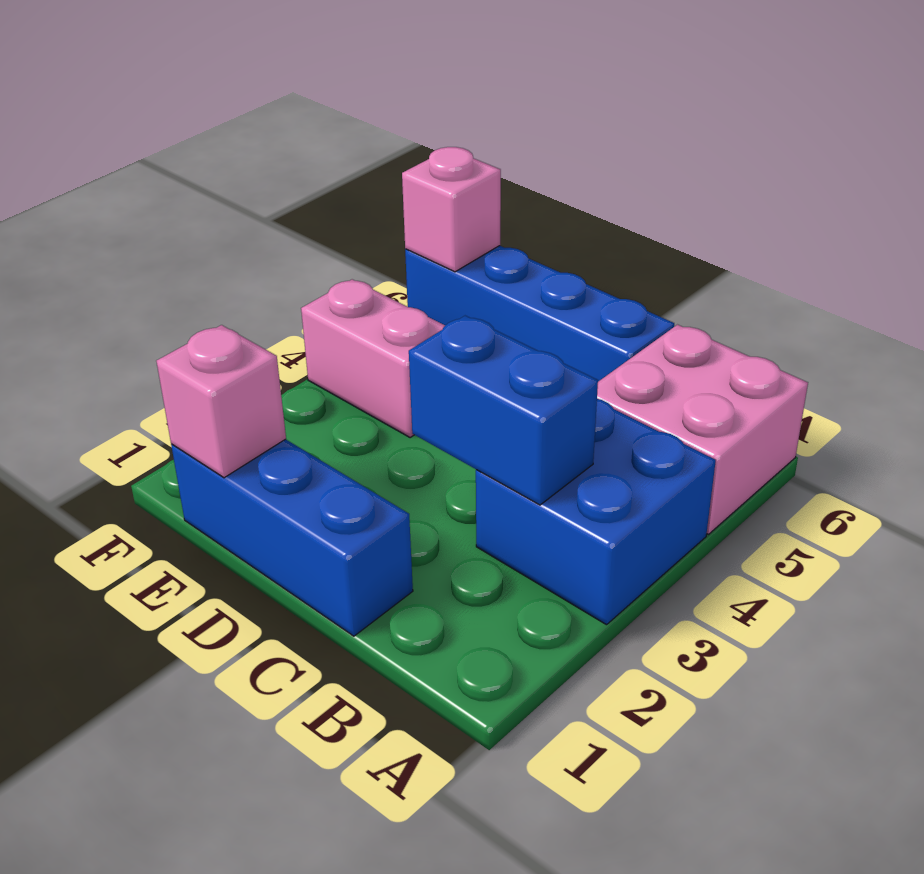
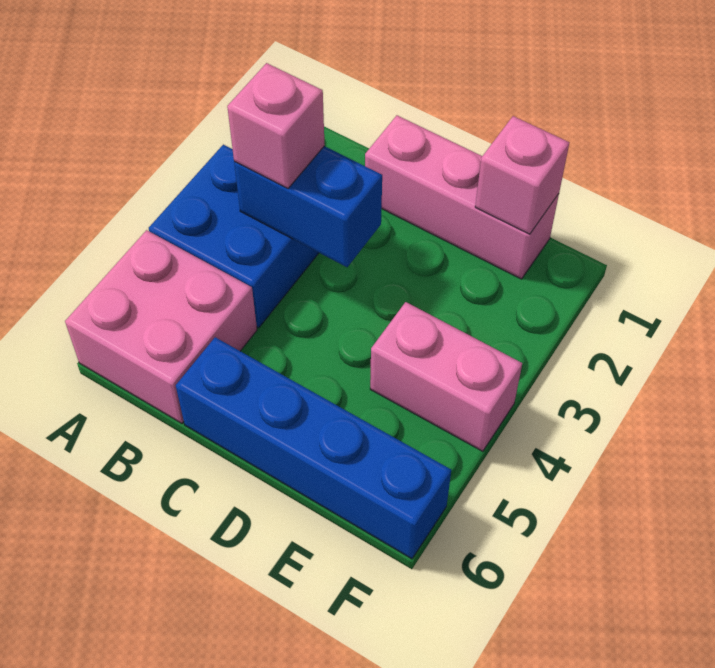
blue 1x3 brick [171,439,413,636] -> pink 1x3 brick [365,115,559,279]
pink 1x1 brick [402,147,501,272] -> pink 1x1 brick moved to [227,63,325,188]

